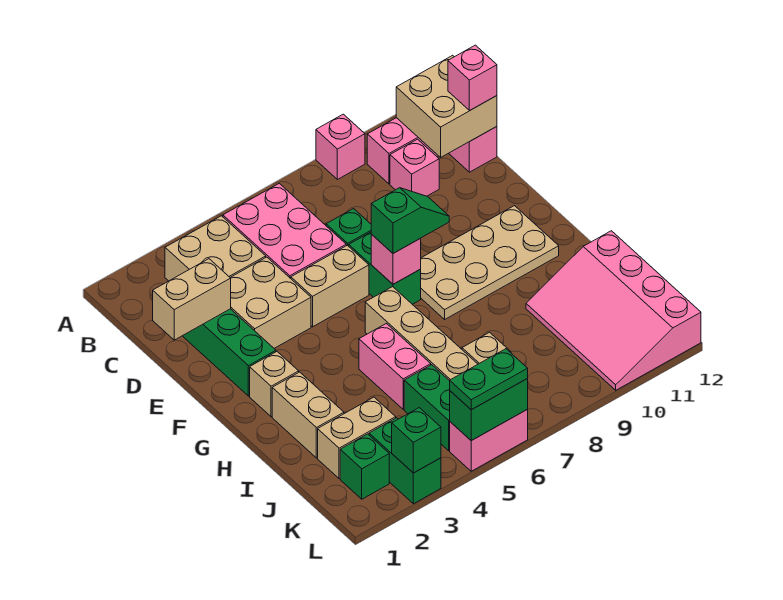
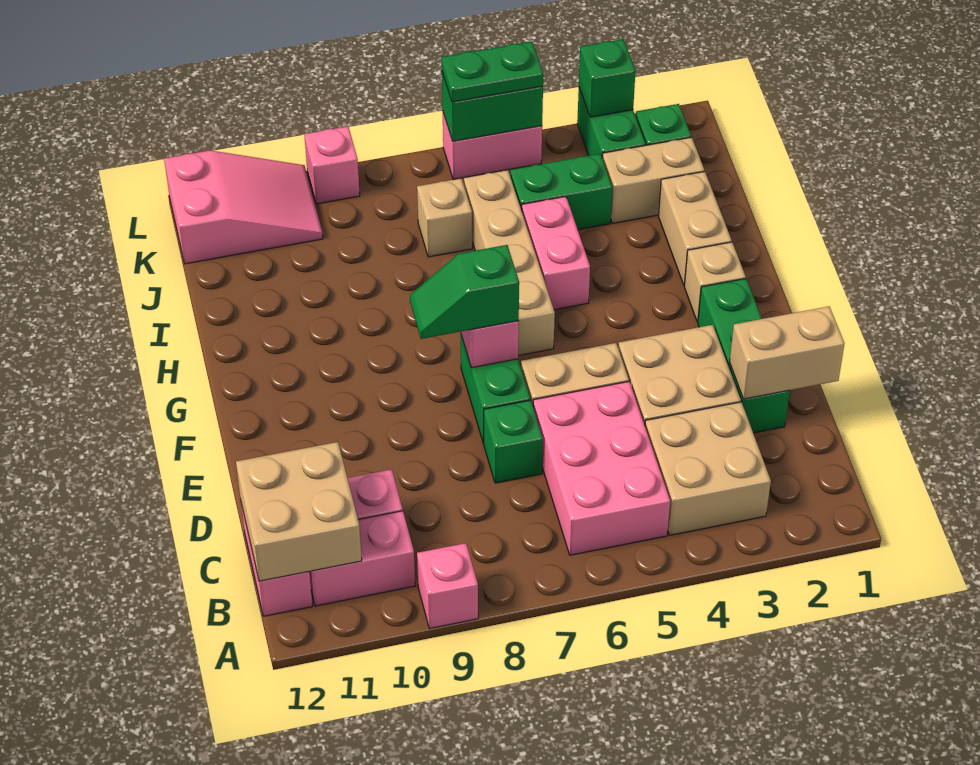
pink 1x1 brick [448,45,497,111] -> pink 1x1 brick moved to [304,126,360,204]
tan 2x4 plate [420,206,559,319] -> none
pink 3x4 slope [526,231,701,390] -> pink 2x3 slope [164,150,323,264]
green 1x2 brick [404,365,450,451] -> green 1x2 brick turned to [510,154,612,230]

